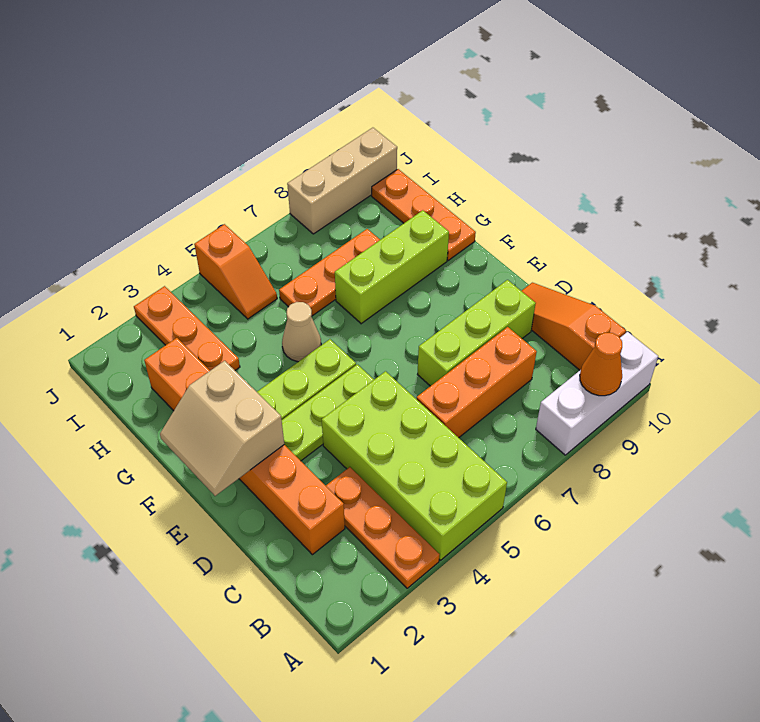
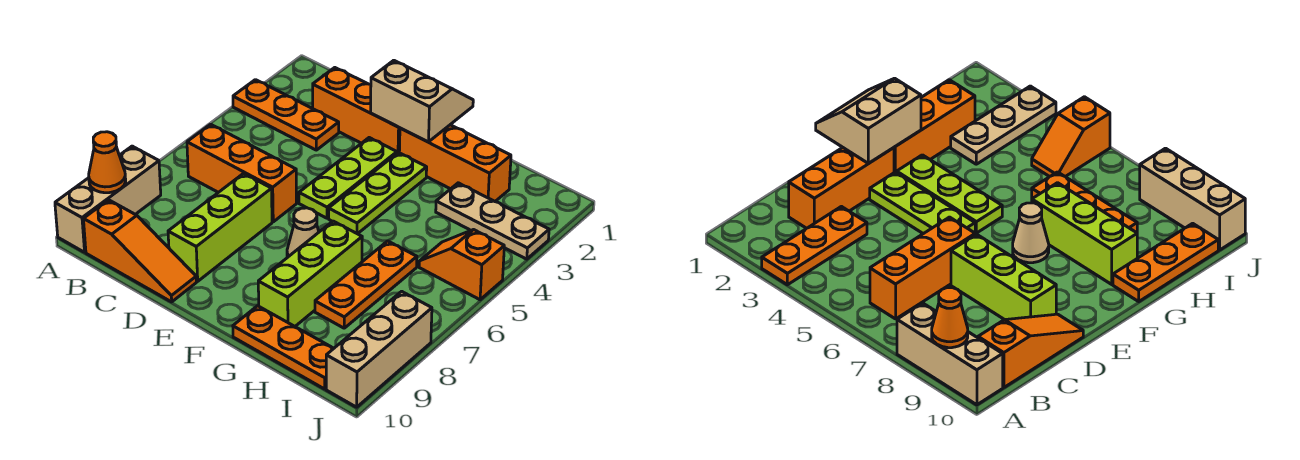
lime 2x4 brick [322,371,507,560] -> none
white 1x3 brick [536,332,658,455] -> tan 1x3 brick [55,146,161,252]
orange 1x3 brick [417,327,537,438] -> orange 1x3 brick turned to [187,124,297,222]
tan 1x1 cone [282,302,321,362] -> tan 1x1 cone moved to [287,208,319,257]
orange 1x3 plate [134,286,240,371] -> tan 1x3 plate [436,183,549,259]

